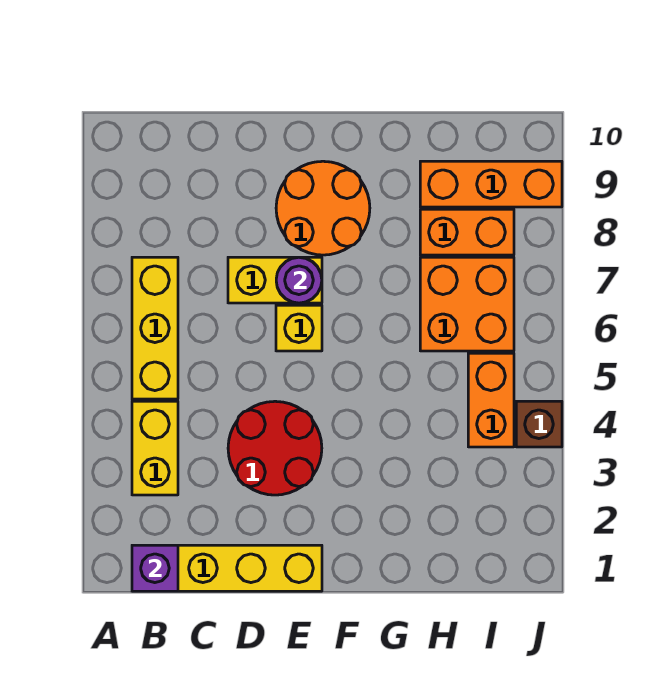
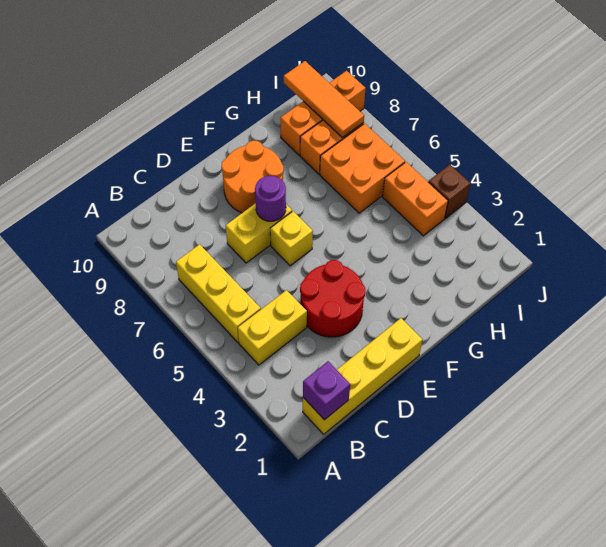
yellow 1x2 brick [132,401,178,495] -> yellow 1x2 brick turned to [238,290,307,365]
none -> orange 1x3 tile [284,61,364,138]

